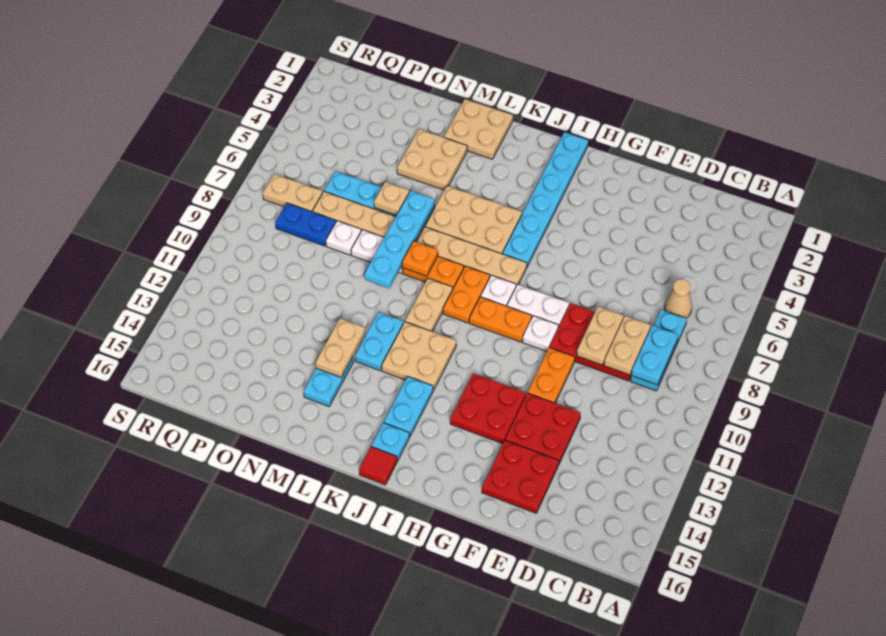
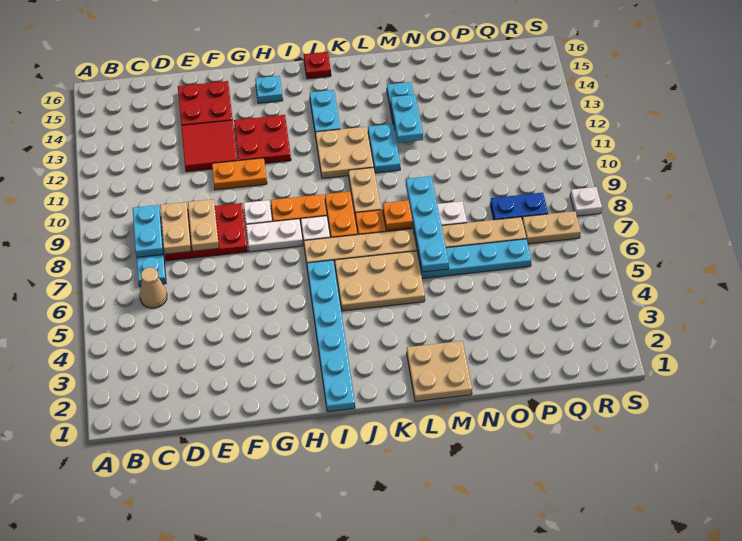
red 2x2 plate [505,393,581,464] -> red 2x2 tile [181,120,237,172]
orange 1x2 plate [528,347,575,403] -> orange 1x2 plate turned to [212,158,267,190]
cyan 1x1 plate [372,423,409,461] -> cyan 1x1 plate moved to [255,76,283,103]
red 1x1 tile [359,447,397,485] -> red 1x1 plate [304,52,331,79]
tan 2x2 plate [397,129,467,190] -> none
tan 1x2 plate [316,319,365,377] -> cyan 1x2 plate [391,95,423,143]
tan 1x1 plate [374,182,409,215] -> none
white 1x1 plate [326,221,361,255] -> white 1x1 plate moved to [570,187,602,216]

